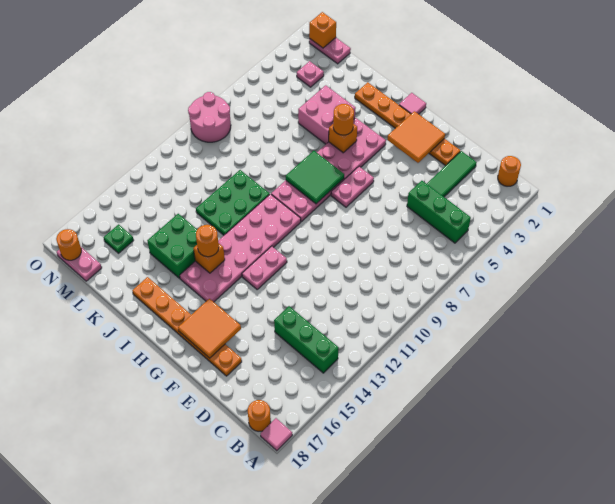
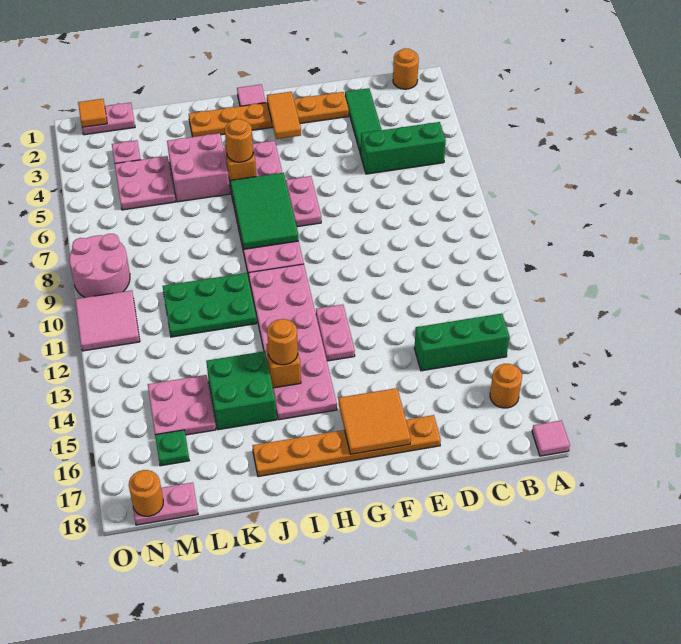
orange 1x1 round brick [248,400,271,431] -> orange 1x1 round brick moved to [490,364,522,408]
orange 2x2 tile [387,111,445,163] -> orange 1x2 tile [267,92,301,139]
green 2x2 tile [286,151,344,204] -> green 2x3 tile [230,173,299,249]
green 2x3 plate [196,170,270,235] -> green 2x3 plate turned to [163,273,257,337]
none -> pink 2x2 plate [115,156,175,210]
none -> pink 2x2 plate [148,375,216,435]
orange 1x1 brick [309,12,336,48] -> orange 1x1 tile [78,99,107,127]
none -> pink 2x2 tile [75,290,140,351]

